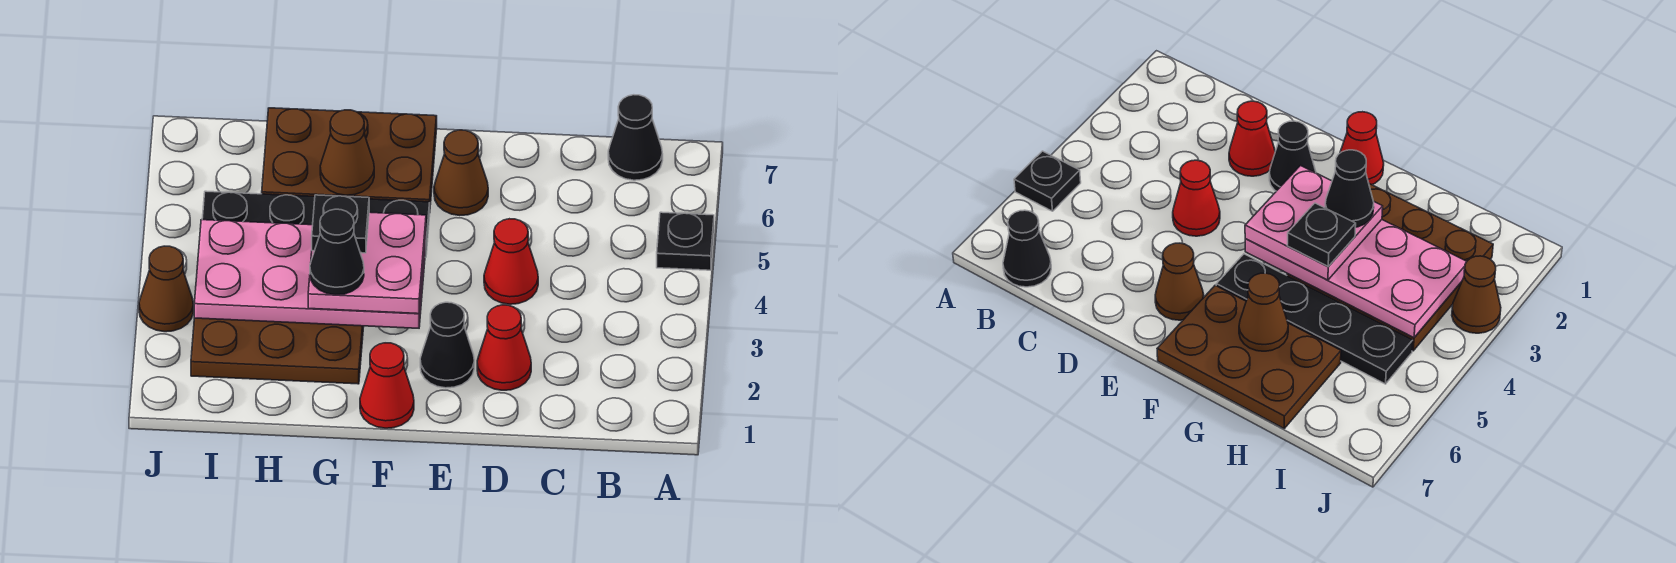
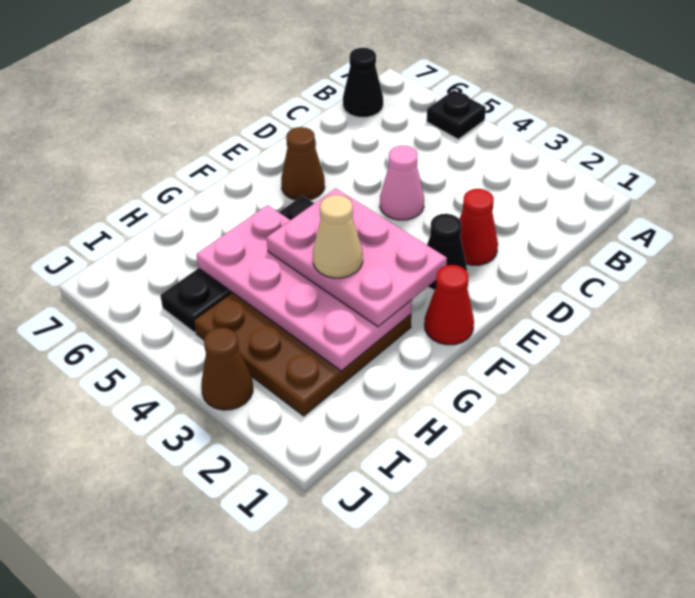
red 1x1 cone [484,219,538,304] -> pink 1x1 cone [380,146,424,220]
pink 2x4 plate [194,220,426,328] -> pink 2x4 plate turned to [196,205,412,371]
pink 2x2 plate [308,212,426,314] -> pink 2x3 plate [267,188,447,327]
brown 2x3 plate [262,108,437,205] -> none
black 1x1 cone [310,209,364,295] -> tan 1x1 cone [313,195,363,278]
black 1x1 plate [312,195,369,253] -> none
brown 1x1 cone [320,110,374,195] -> none

